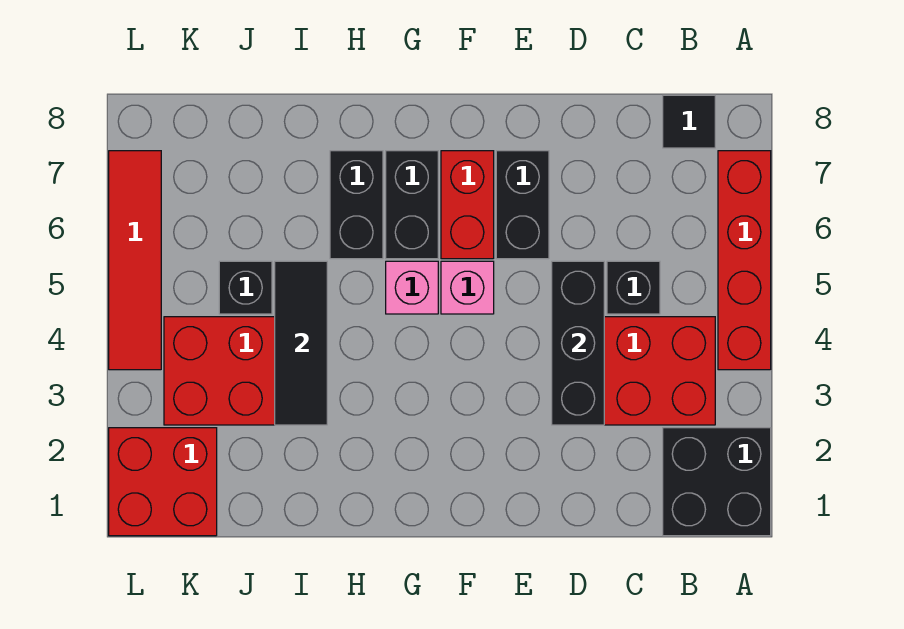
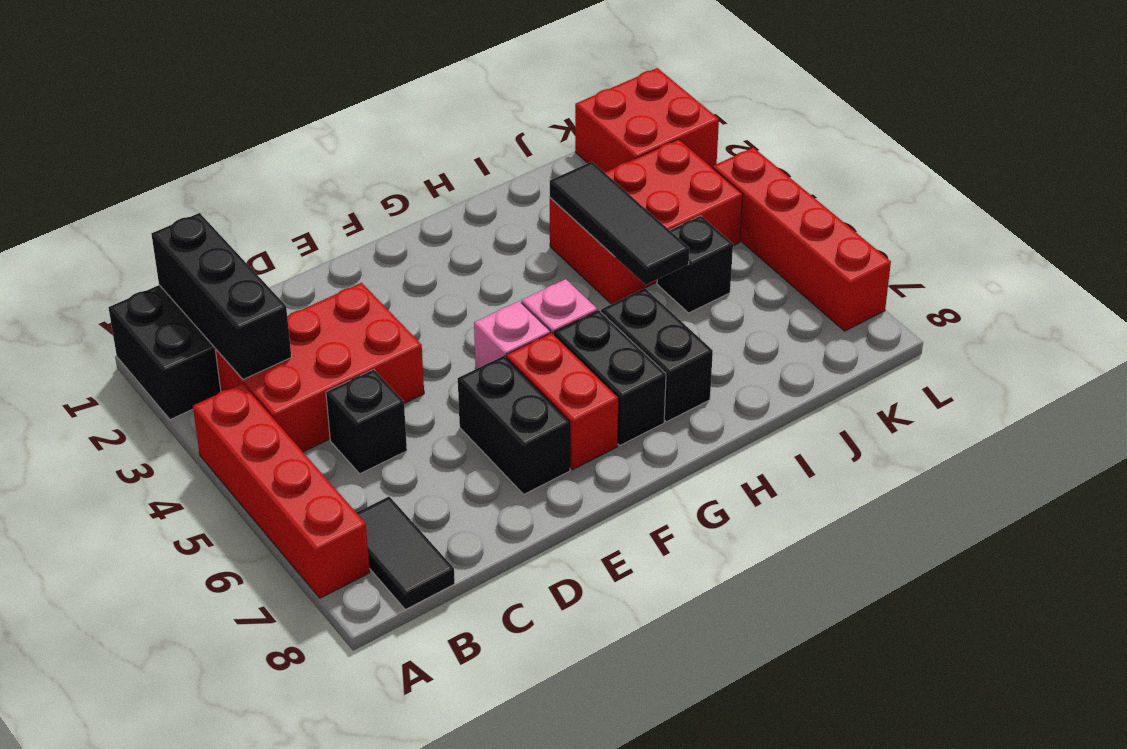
black 1x1 tile [663,95,715,148] -> black 1x2 tile [356,497,455,610]
black 1x3 brick [552,261,604,425] -> black 1x3 brick moved to [151,213,291,380]
red 1x4 tile [109,151,161,370] -> red 1x4 brick [713,148,891,331]

